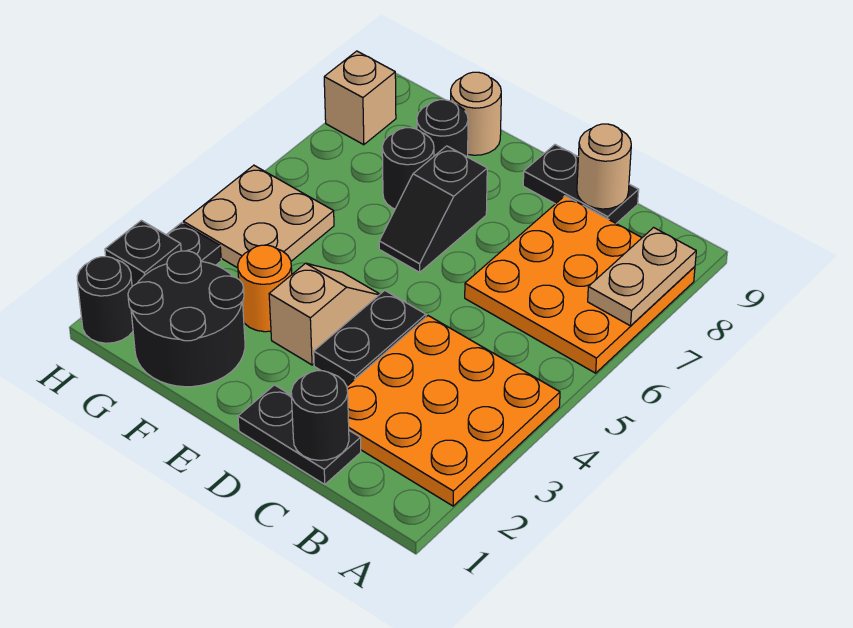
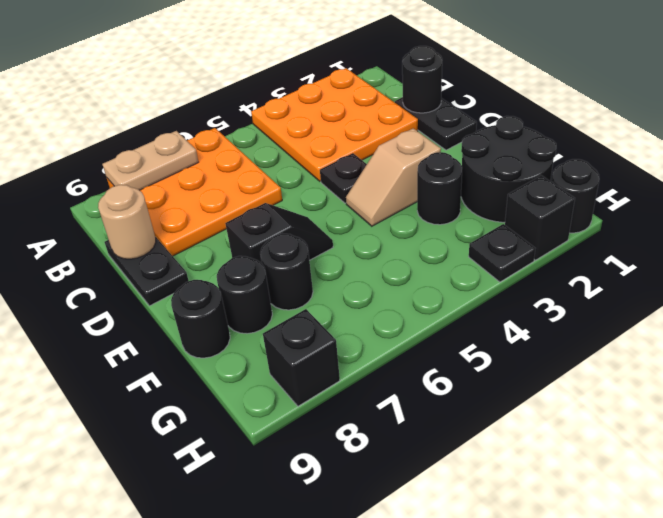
black 1x2 plate [314,290,426,386] -> black 1x1 plate [320,153,367,203]
orange 1x1 round brick [238,245,292,332] -> black 1x1 round brick [417,152,462,225]
tan 1x1 round brick [451,72,501,155] -> black 1x1 round brick [171,280,230,358]
tan 2x2 plate [183,165,334,268] -> none
tan 1x1 brick [324,51,396,145] -> black 1x1 brick [263,309,340,406]

